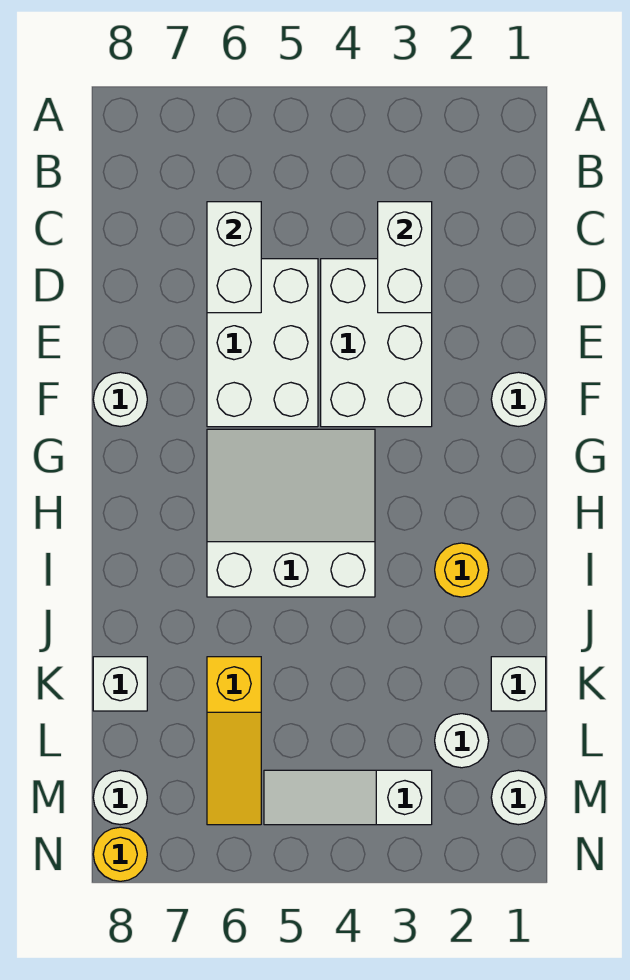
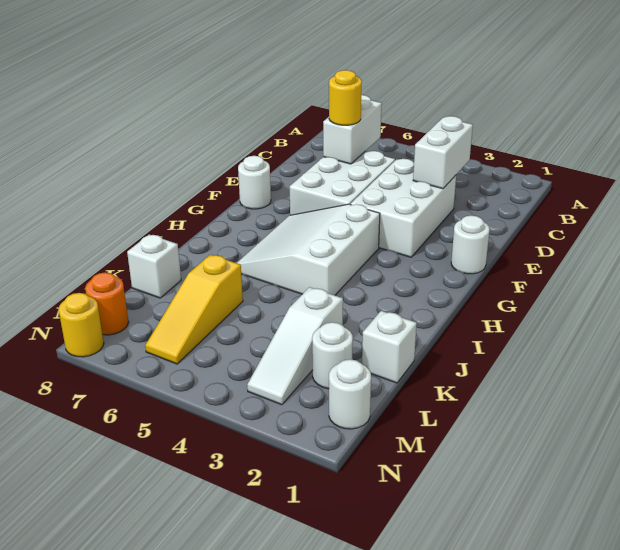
white 3x3 slope [207,429,375,597] -> white 3x3 slope turned to [237,204,380,295]
yellow 1x1 round brick [435,543,489,597] -> yellow 1x1 round brick moved to [329,70,362,125]
white 1x3 slope [264,770,432,825] -> white 1x3 slope turned to [247,287,343,405]
white 1x1 round brick [93,770,147,825] -> orange 1x1 round brick [85,272,129,335]

